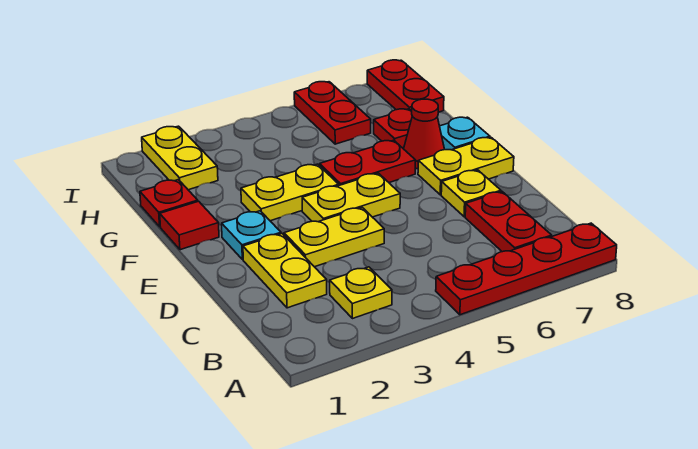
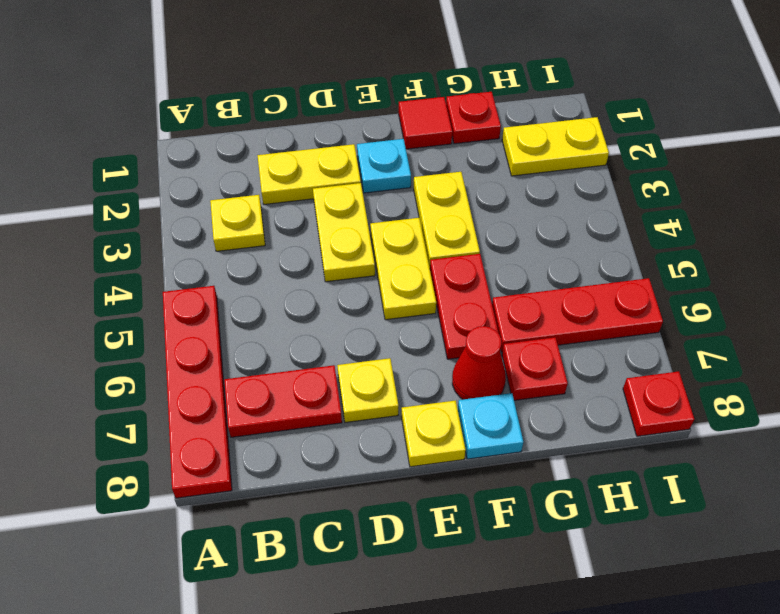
yellow 1x2 plate [418,137,514,195] -> yellow 1x1 plate [401,400,466,467]
red 1x2 plate [294,82,371,144] -> red 1x3 plate [492,278,663,352]
red 1x2 plate [367,60,444,112] -> red 1x1 plate [623,371,694,436]

